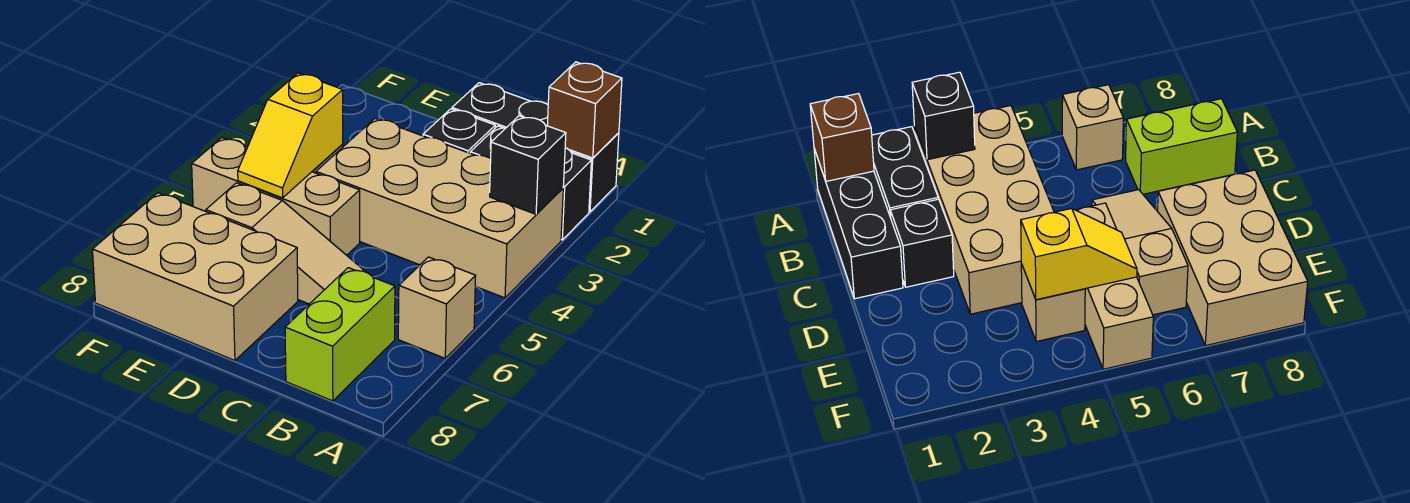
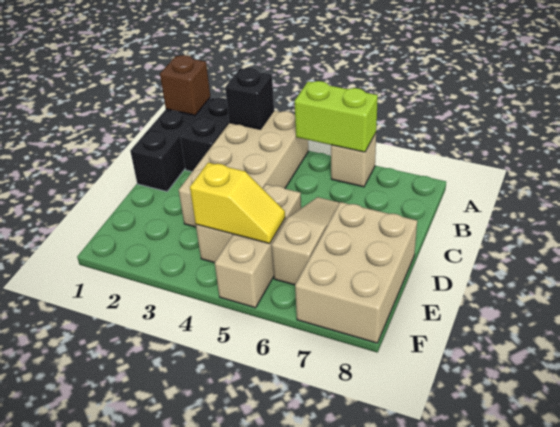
lime 1x2 brick [285,268,395,401] -> lime 1x2 brick moved to [295,81,378,152]
black 1x1 brick [423,109,495,153] -> none

